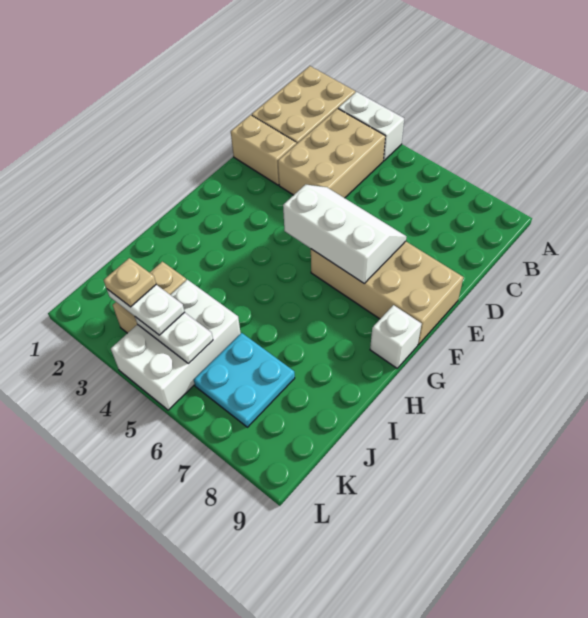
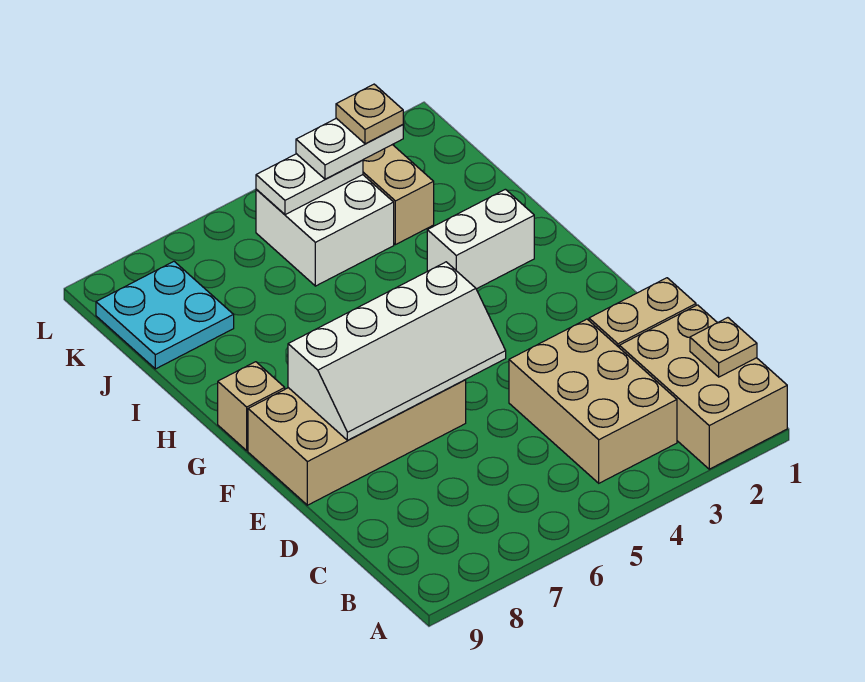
white 1x2 brick [338,92,404,161] -> white 1x2 brick moved to [427,189,534,289]
none -> tan 1x1 plate [690,318,757,377]
white 2x3 slope [283,185,406,283] -> white 2x4 slope [288,262,506,440]
white 1x1 brick [370,305,422,368] -> tan 1x1 brick [218,362,285,450]
white 2x3 brick [111,280,241,410] -> white 2x2 brick [256,175,394,286]
cyan 2x2 plate [194,333,295,427] -> cyan 2x2 plate moved to [96,262,234,369]

